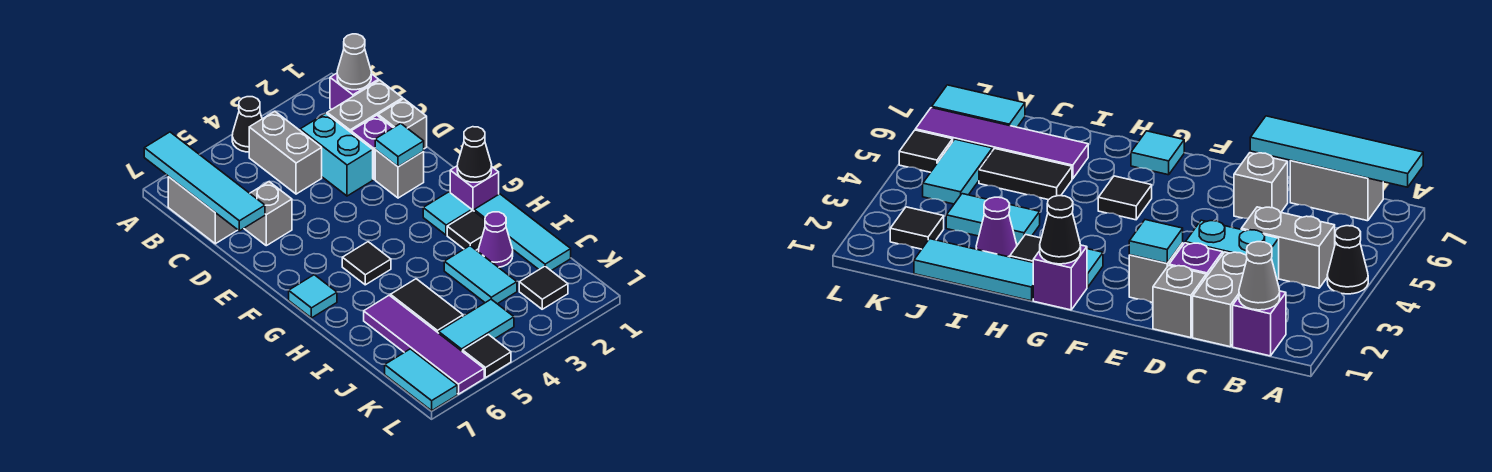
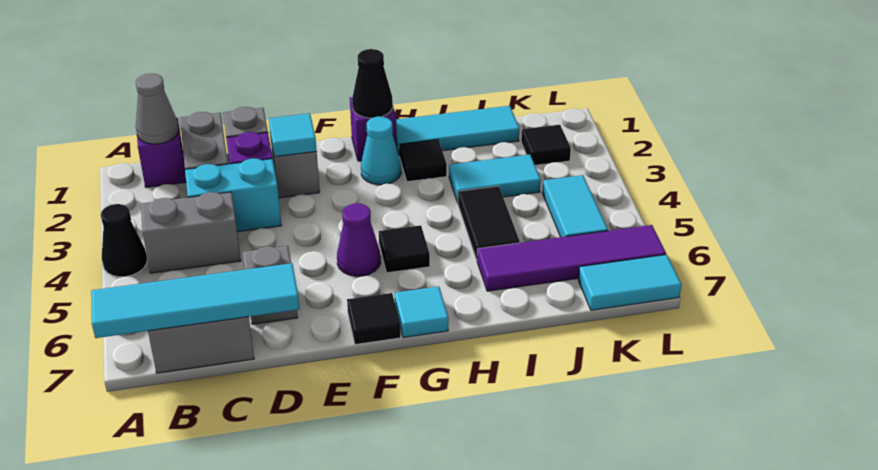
cyan 1x1 tile [423,192,472,235] -> cyan 1x1 cone [361,116,401,185]
purple 1x1 cone [479,212,513,267] -> purple 1x1 cone moved to [337,203,381,276]
black 1x2 tile [391,279,463,333] -> black 1x2 tile turned to [458,186,520,260]
black 1x1 tile [463,334,511,378] -> black 1x1 tile moved to [347,293,401,345]

